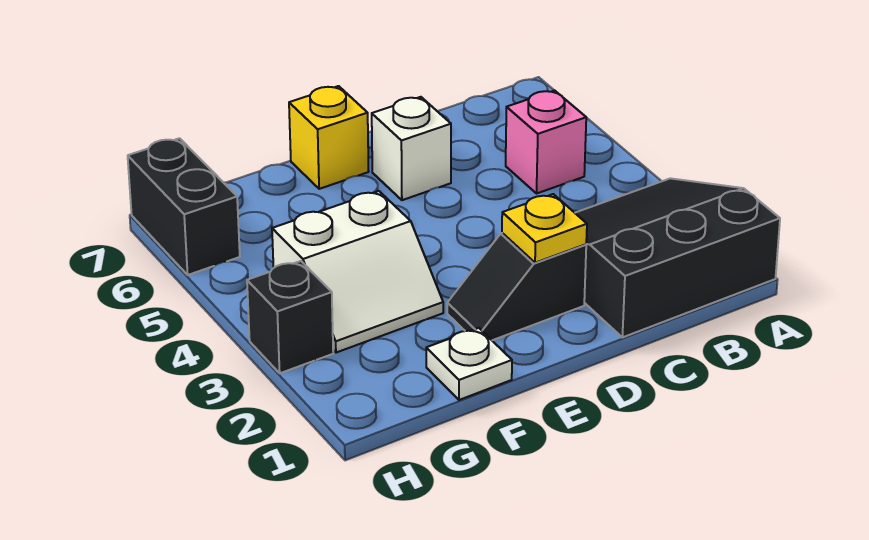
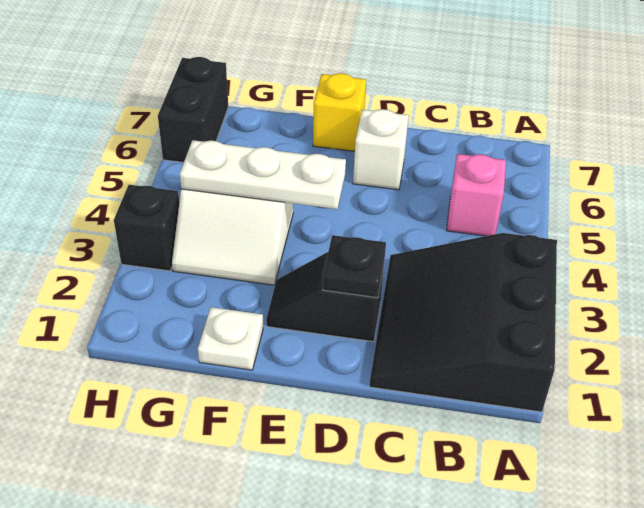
black 3x3 slope [575,178,780,337] -> black 3x3 slope turned to [369,233,557,412]
yellow 1x1 plate [502,194,587,263] -> black 1x1 plate [323,235,386,298]
none -> white 1x3 plate [180,140,346,209]

